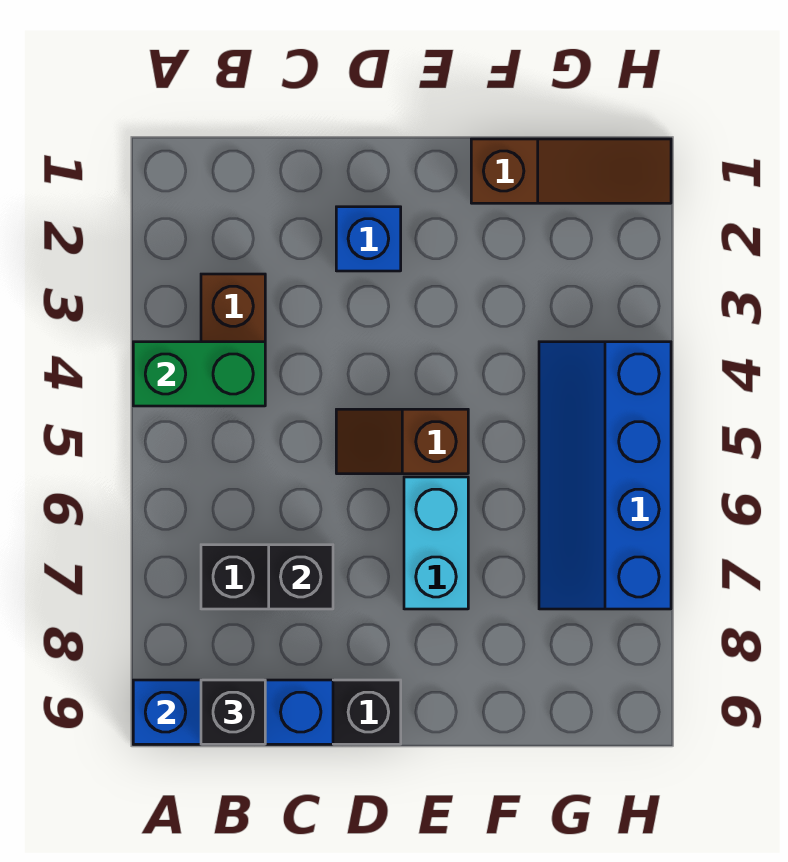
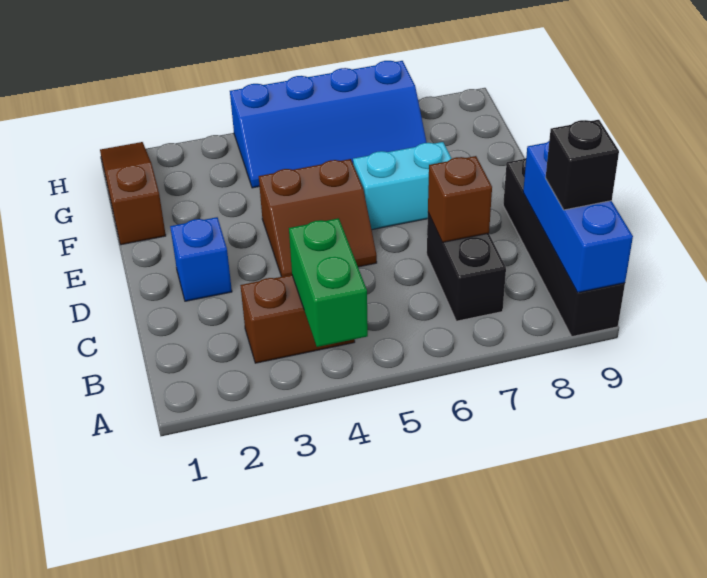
black 1x1 brick [269,545,333,609] -> brown 1x1 brick [428,156,492,242]
brown 1x2 slope [336,409,468,474] -> brown 2x2 slope [259,159,377,277]

